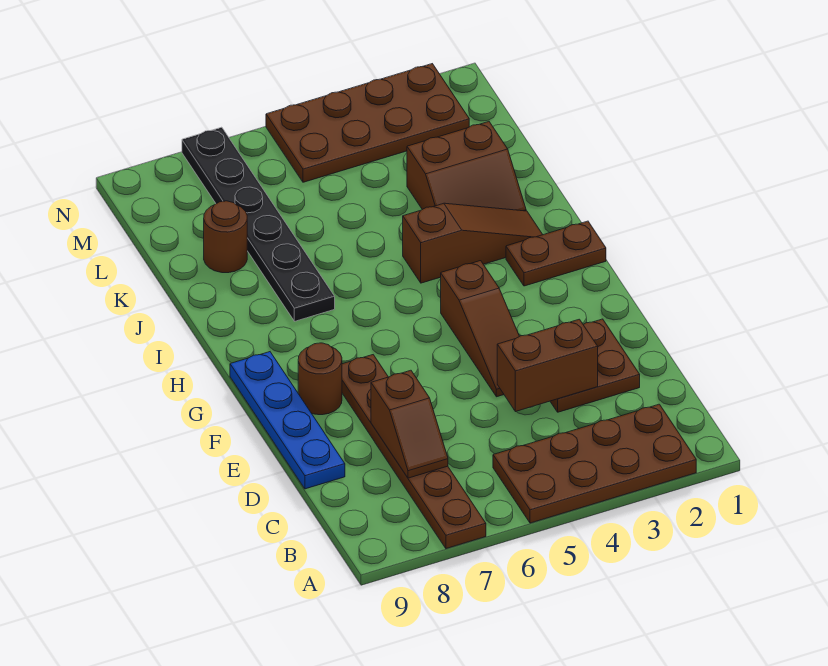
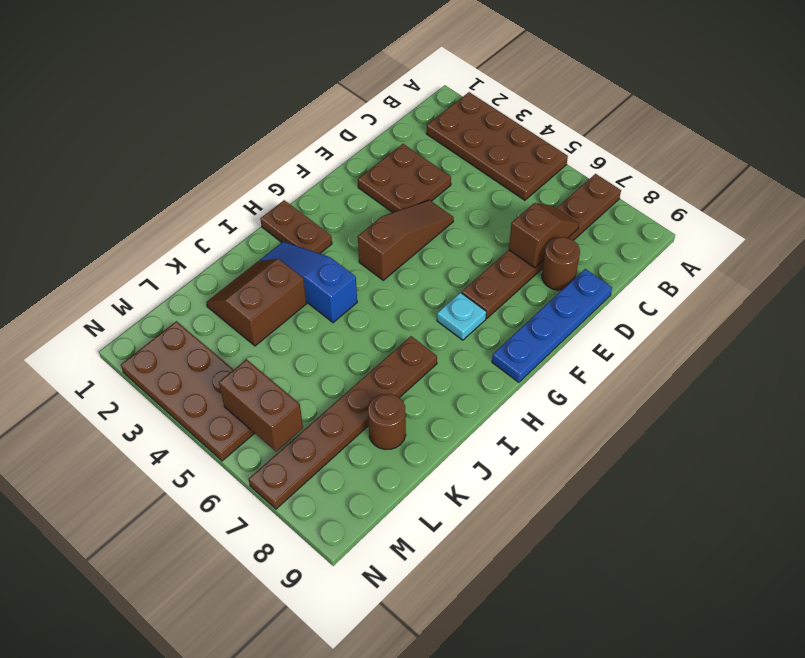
brown 1x2 brick [497,319,598,412] -> brown 1x2 brick moved to [219,359,303,452]
brown 1x1 round brick [298,343,342,415] -> brown 1x1 round brick moved to [542,237,580,290]
none -> cyan 1x1 plate [437,293,486,340]
brown 1x3 slope [403,203,543,283] -> blue 1x3 slope [259,241,357,323]
black 1x6 plate [182,127,335,321] -> brown 1x6 plate [249,336,437,509]
brown 2x2 slope [407,122,526,211] -> brown 2x2 slope turned to [206,259,306,346]

